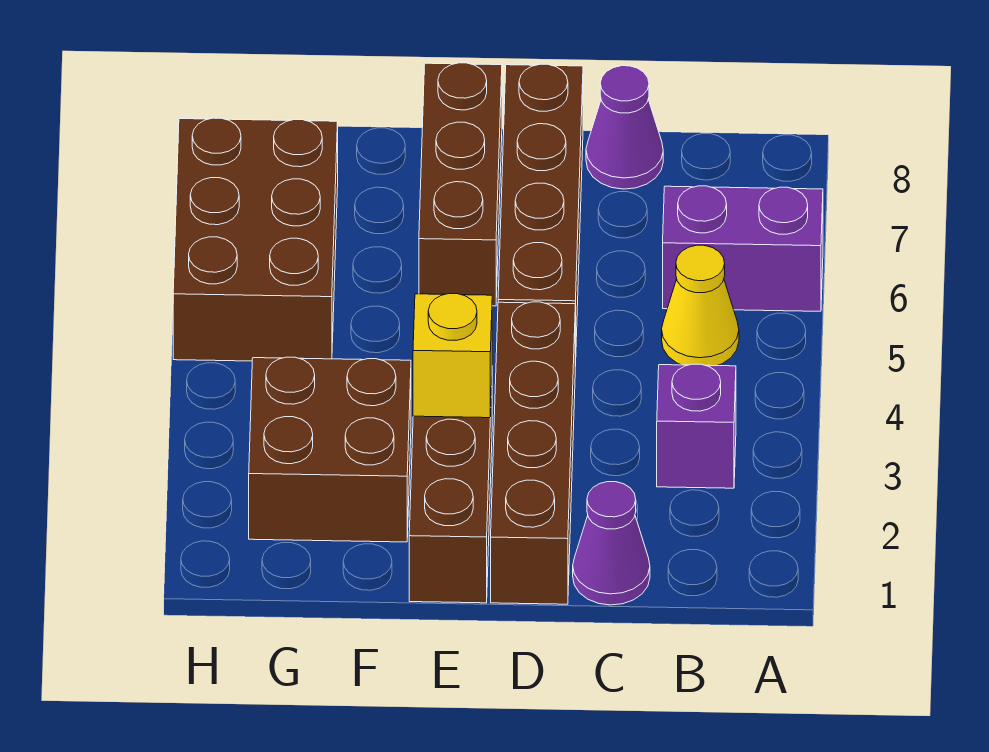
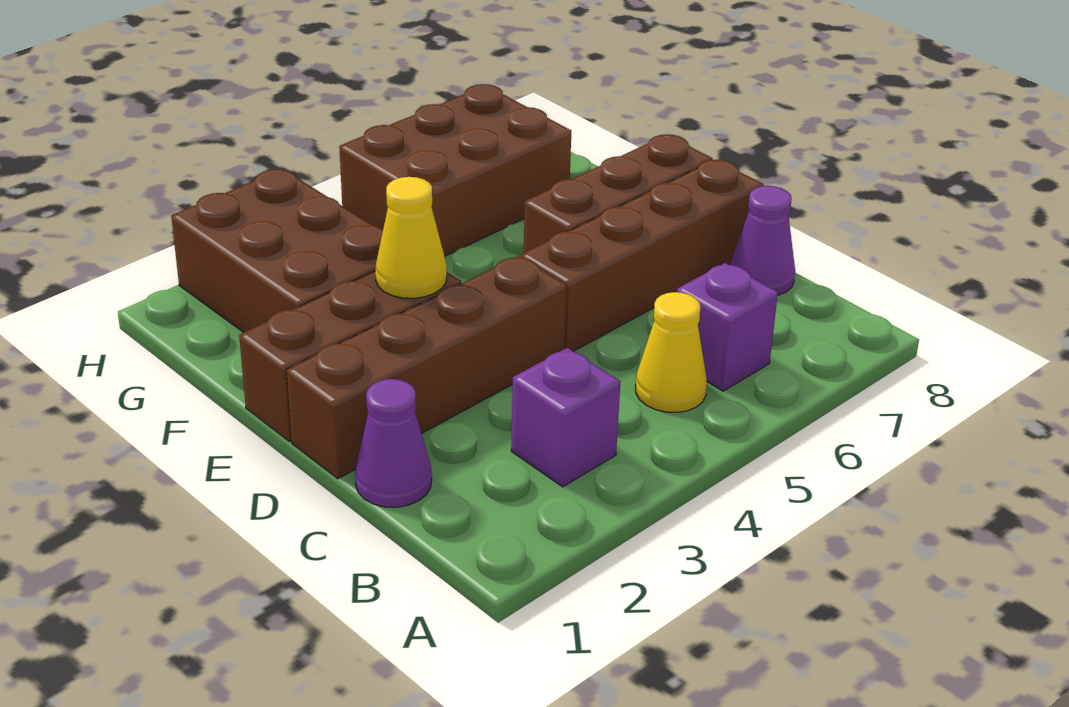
purple 1x2 brick [663,186,823,311] -> purple 1x1 brick [677,263,778,391]
yellow 1x1 brick [413,294,492,418] -> yellow 1x1 cone [375,177,447,298]
brown 2x2 brick [249,357,411,542] -> brown 2x3 brick [171,169,383,332]

